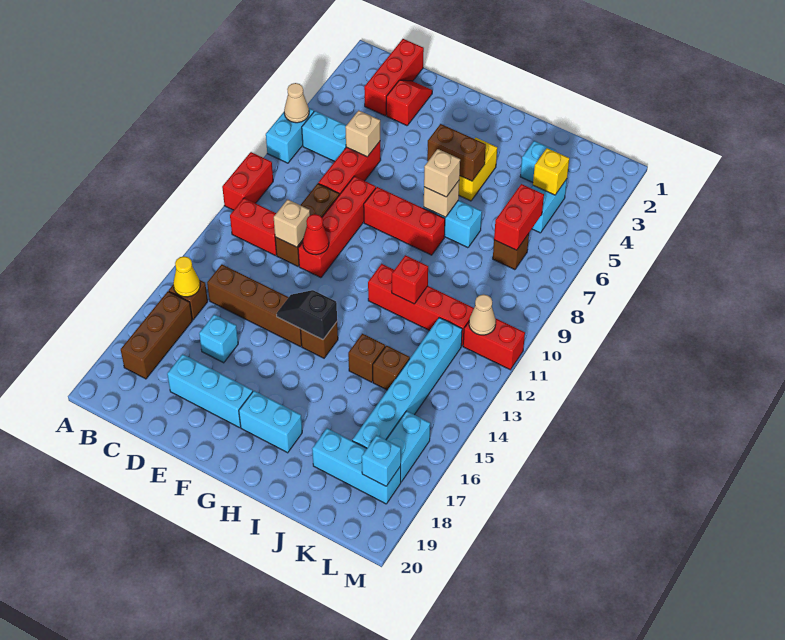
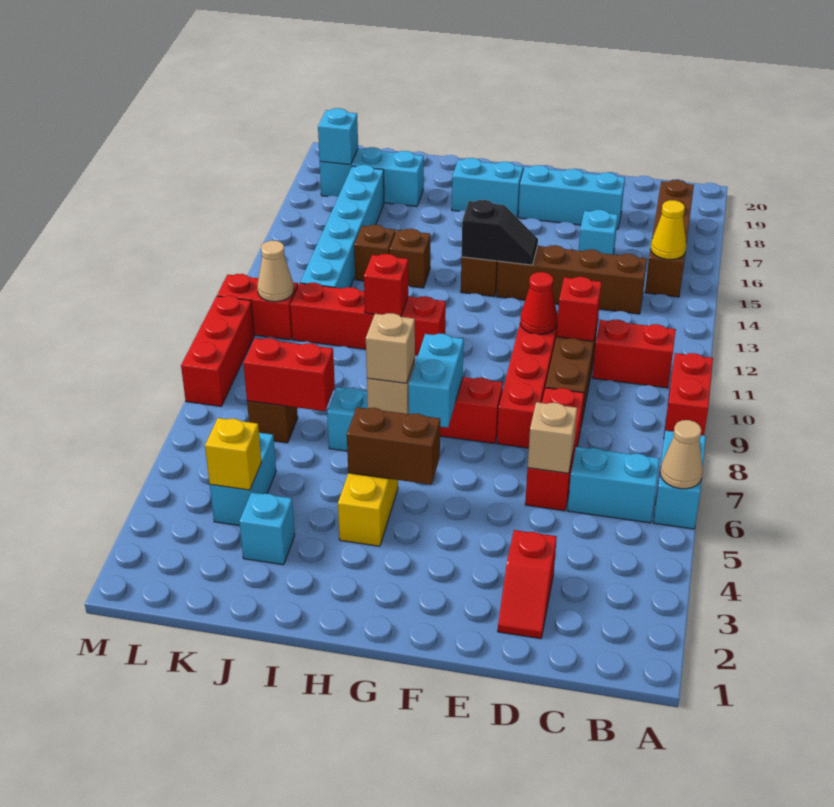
red 1x3 brick [364,39,424,116] -> red 1x3 brick moved to [181,296,254,406]
tan 1x1 brick [274,199,310,247] -> red 1x1 brick [556,277,601,341]
red 1x2 brick [494,184,544,250] -> red 1x2 brick turned to [243,338,335,411]
cyan 1x2 brick [386,411,430,482] -> cyan 1x2 brick moved to [409,334,464,428]

